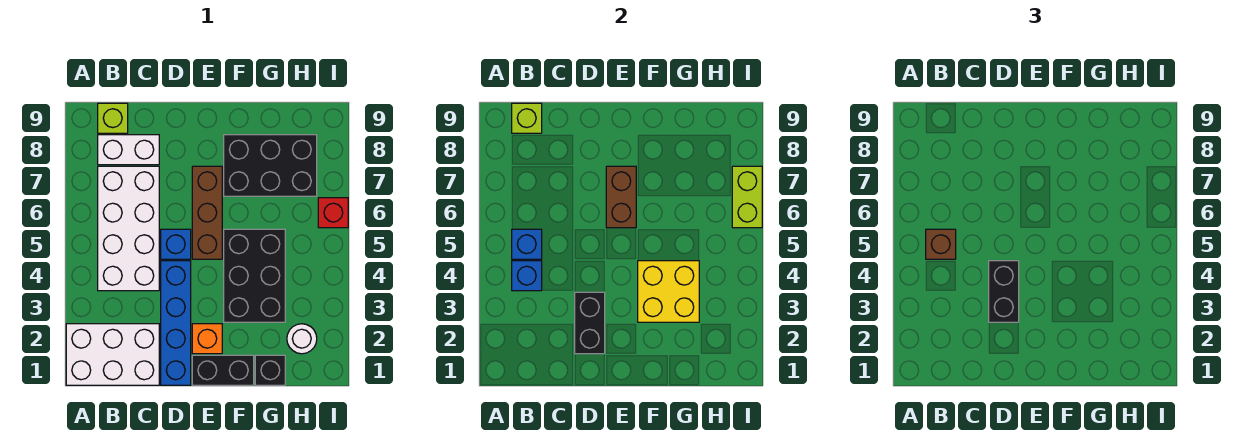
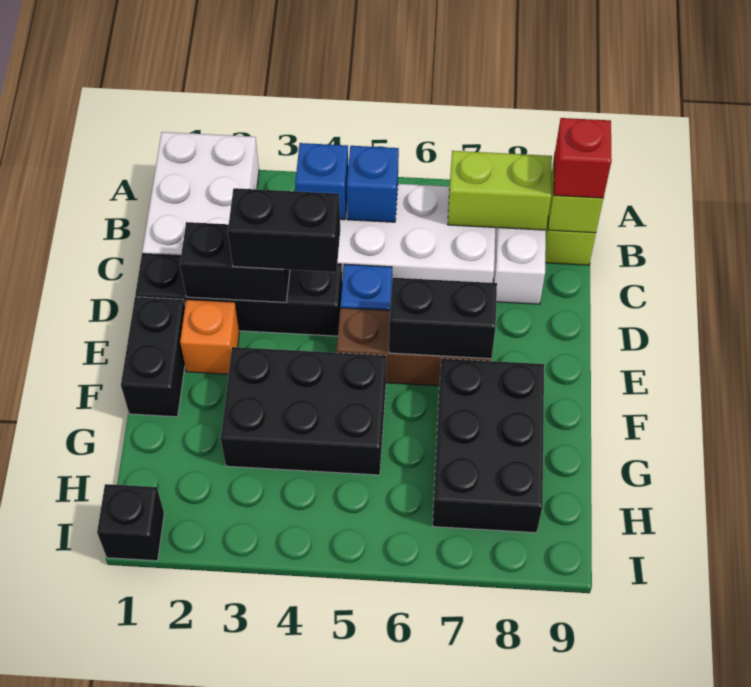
brown 1x1 brick [926,229,956,259] -> none
blue 1x4 brick [161,261,191,385] -> black 1x4 brick [135,254,342,336]
brown 1x2 brick [606,166,636,228] -> black 1x2 brick [389,278,497,359]
yellow 2x2 brick [638,261,699,322] -> none
black 1x1 brick [255,355,285,385] -> black 1x1 brick moved to [97,484,164,561]
white 1x1 round brick [287,324,317,354] -> none
red 1x1 brick [318,198,348,228] -> red 1x1 brick moved to [554,118,612,198]
lime 1x2 brick [732,166,762,228] -> lime 1x2 brick moved to [448,151,552,230]

